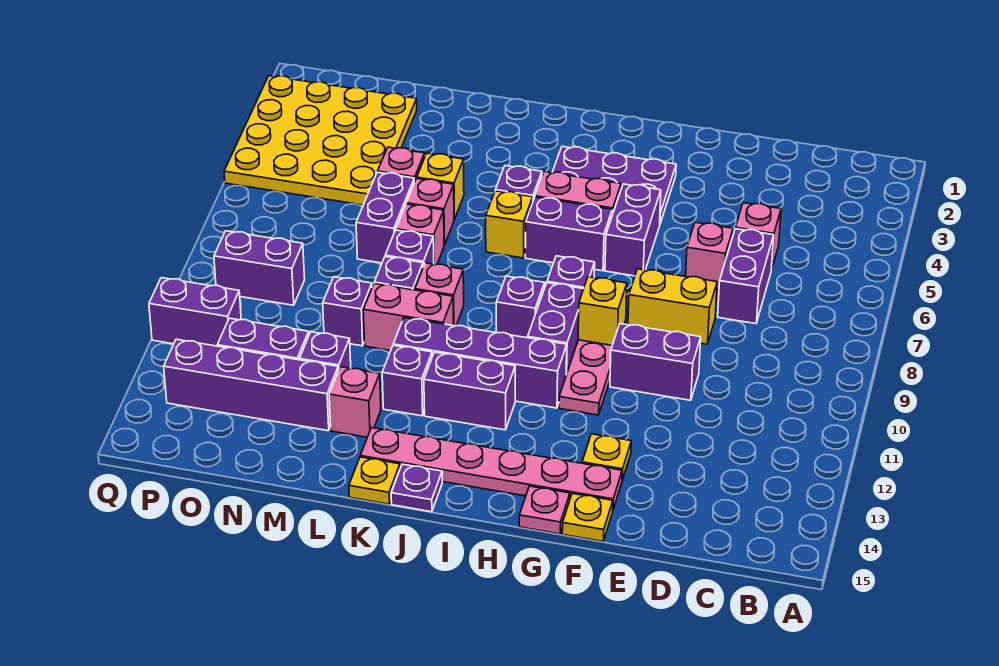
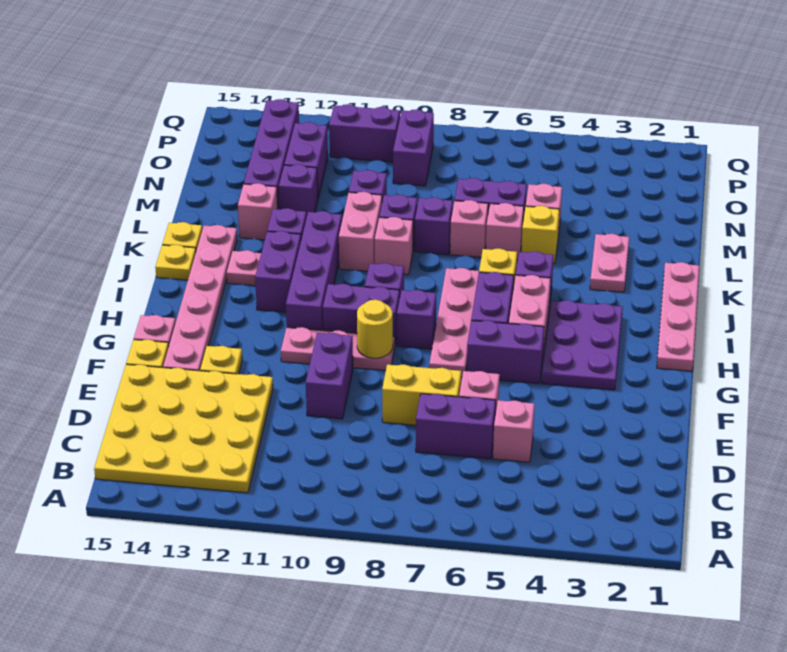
yellow 1x2 brick [628,269,717,344] -> yellow 1x2 brick turned to [382,364,461,425]
none -> pink 1x4 plate [429,268,479,377]
yellow 1x1 brick [578,277,627,345] -> yellow 1x1 round brick [357,300,393,358]
none -> pink 1x4 plate [657,262,699,371]
none -> pink 1x1 plate [227,250,261,286]
purple 1x1 plate [391,464,442,512] -> yellow 1x1 plate [155,245,196,280]
none -> pink 1x2 plate [590,234,629,292]
yellow 4x4 plate [224,76,417,205] -> yellow 4x4 plate moved to [94,364,273,493]
purple 1x2 brick [149,278,241,346] -> purple 1x2 brick turned to [329,104,400,162]

